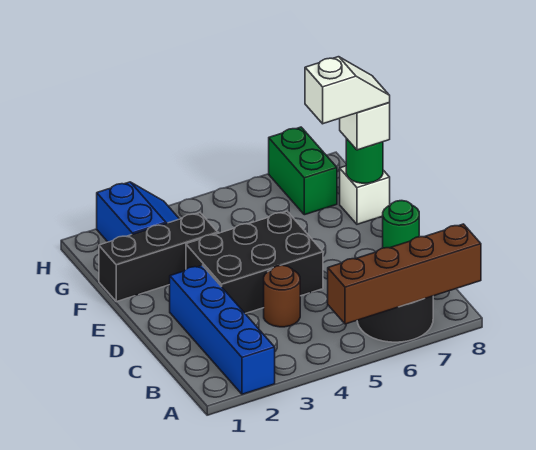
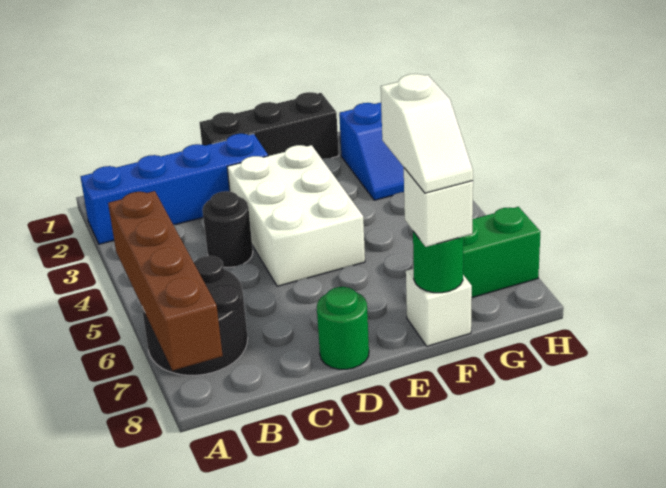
brown 1x1 round brick [264,265,300,327] -> black 1x1 round brick [202,191,253,267]
black 2x3 brick [186,211,323,314] -> white 2x3 brick [227,145,365,286]
black 1x3 brick [99,213,218,302] -> black 1x3 brick turned to [199,92,339,159]

